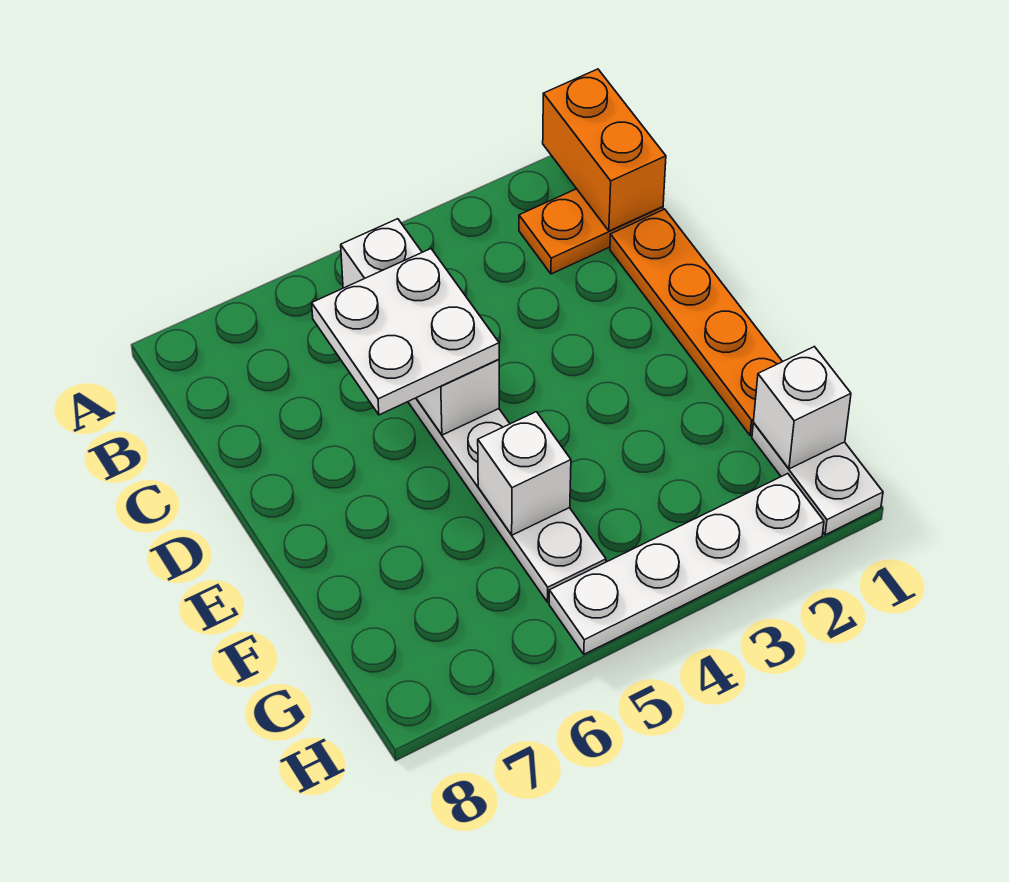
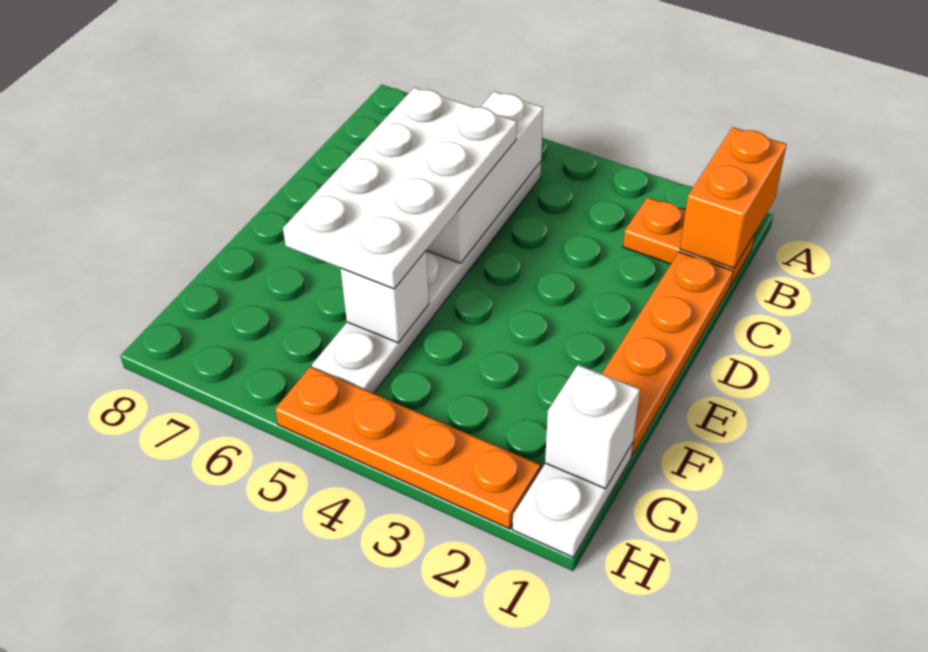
white 2x2 plate [312,249,499,415] -> white 2x4 plate [283,87,517,289]
white 1x4 plate [549,474,824,654] -> orange 1x4 plate [275,367,541,529]

